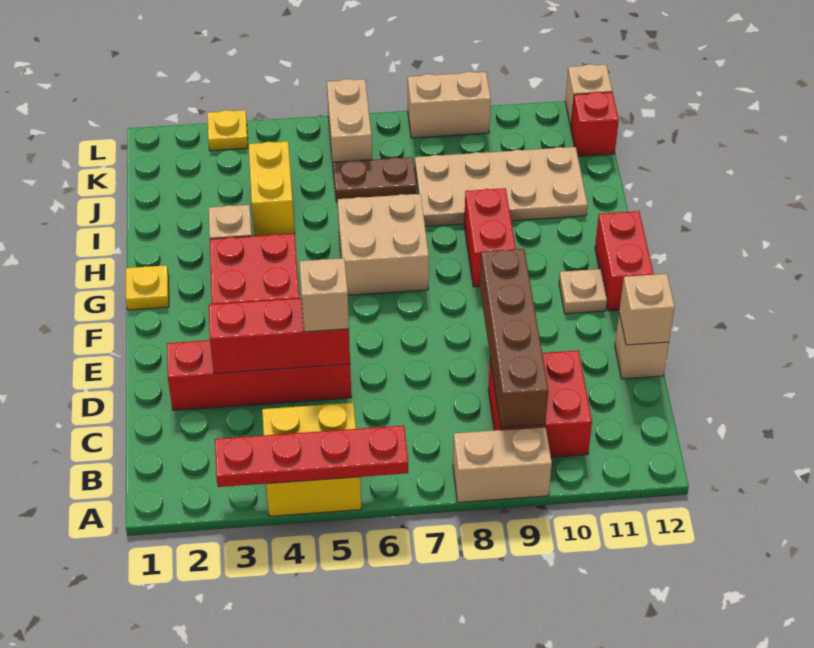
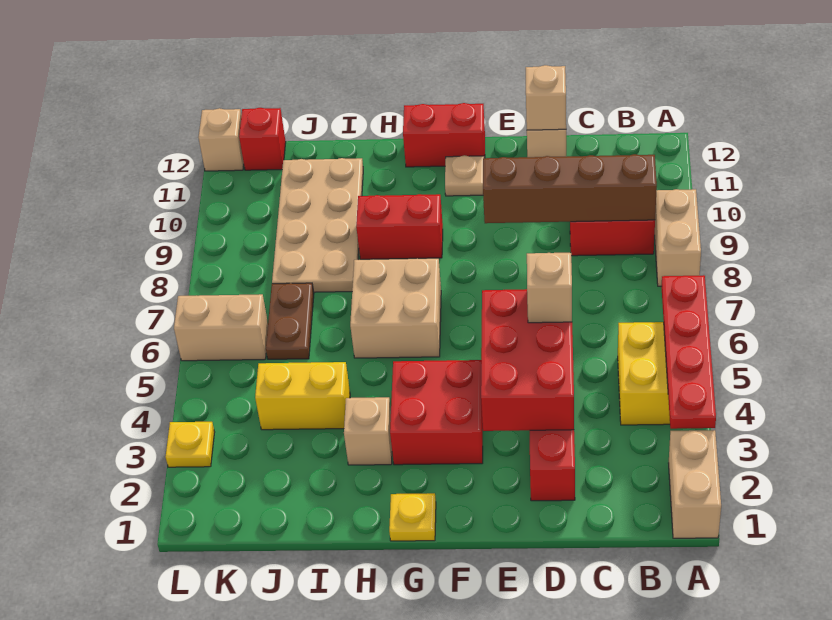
red 1x3 brick [209,298,350,374] -> red 2x3 brick [481,289,574,431]
tan 1x2 brick [408,72,491,138] -> tan 1x2 brick moved to [669,430,721,538]

